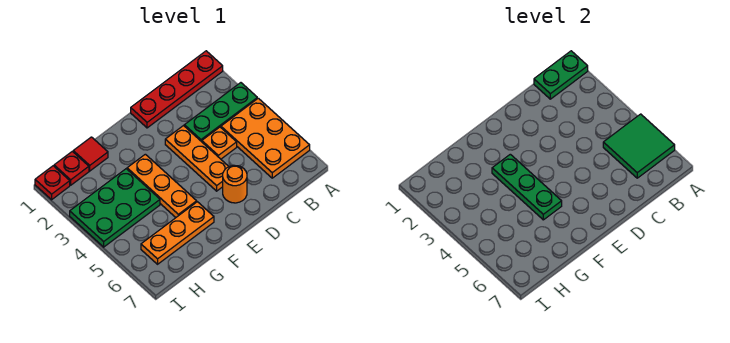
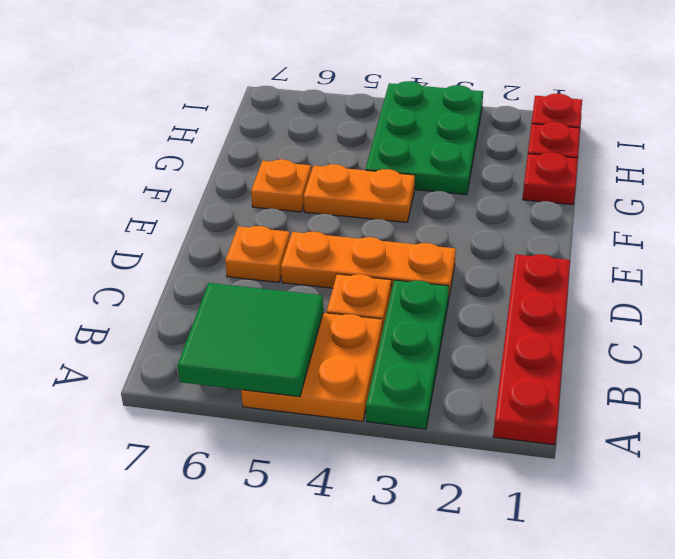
green 1x2 plate [534,51,588,99] -> none
orange 2x3 plate [221,98,310,178] -> orange 2x2 plate [241,313,382,421]
orange 1x1 round brick [223,165,247,203] -> orange 1x1 plate [225,226,290,282]
orange 1x3 plate [127,154,197,217] -> orange 1x2 plate [304,164,415,222]
green 1x3 plate [492,154,562,220] -> none
orange 1x3 plate [141,202,214,264] -> orange 1x1 plate [251,159,311,212]
red 1x1 tile [73,137,108,171] -> red 1x1 plate [523,152,578,205]

